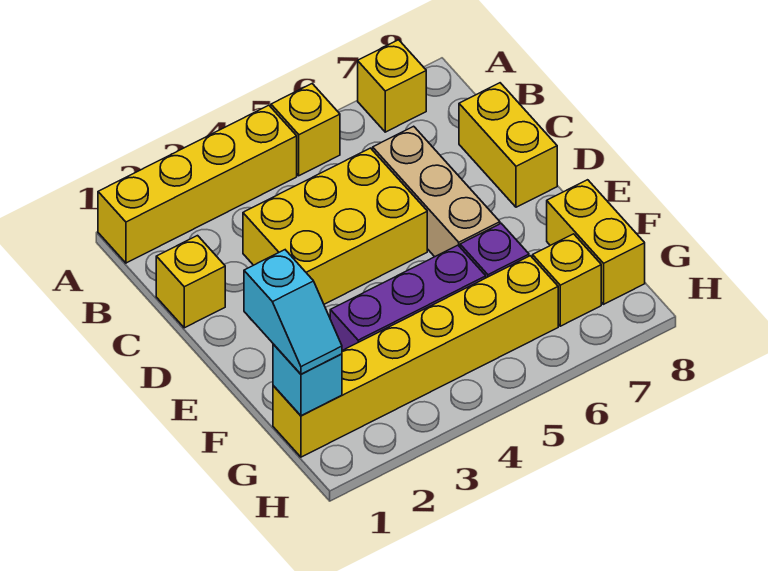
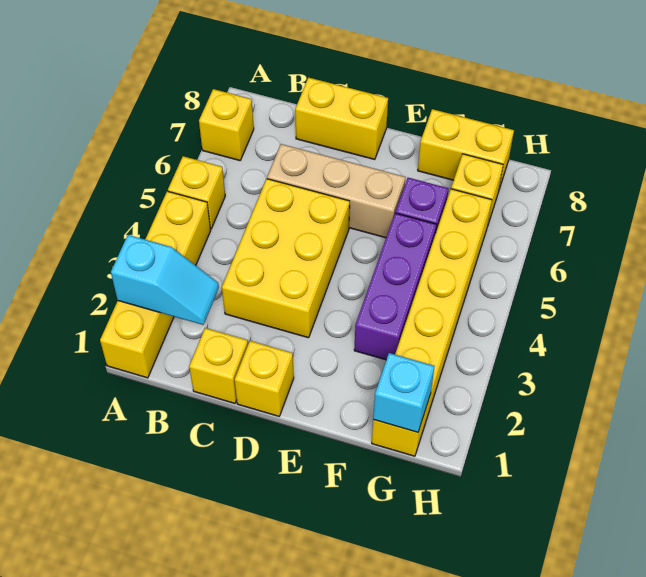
none -> yellow 1x1 brick [235,341,294,416]
cyan 1x2 slope [244,250,342,374] -> cyan 1x2 slope moved to [111,235,219,325]

